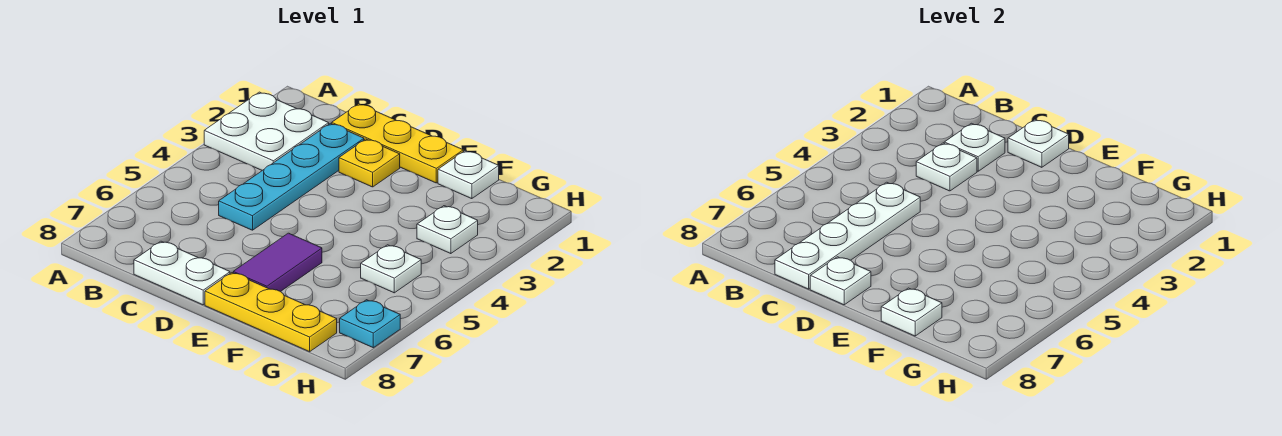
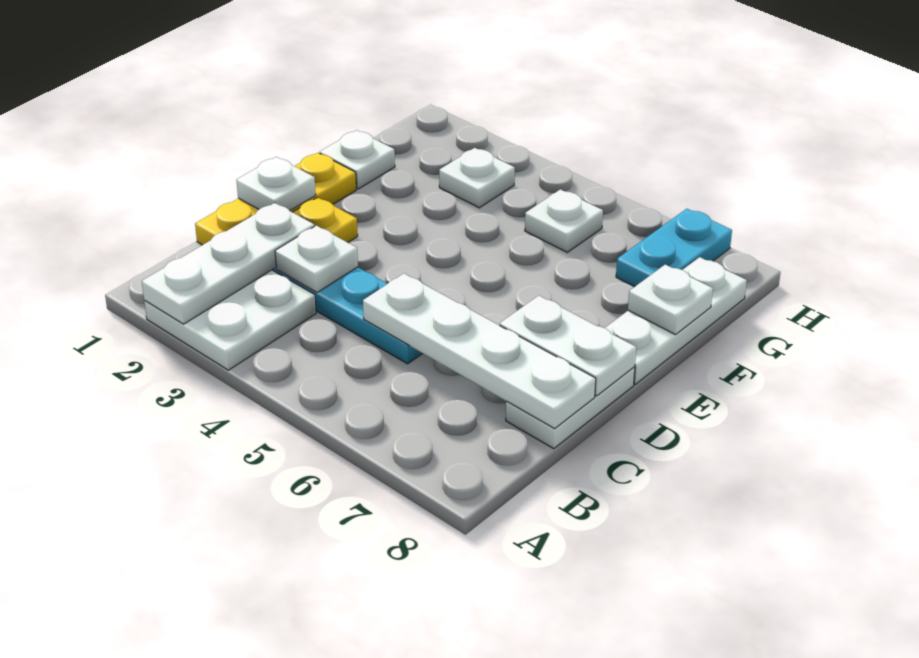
white 1x1 plate [944,123,1005,171] -> white 1x3 plate [142,203,314,324]
white 1x1 plate [810,257,871,305] -> white 1x2 plate [500,296,636,396]
purple 1x2 tile [233,233,322,292] -> none
yellow 1x3 plate [205,273,337,352] -> white 1x3 plate [605,257,747,384]
cyan 1x1 plate [340,300,400,348] -> cyan 1x2 plate [616,209,732,287]

